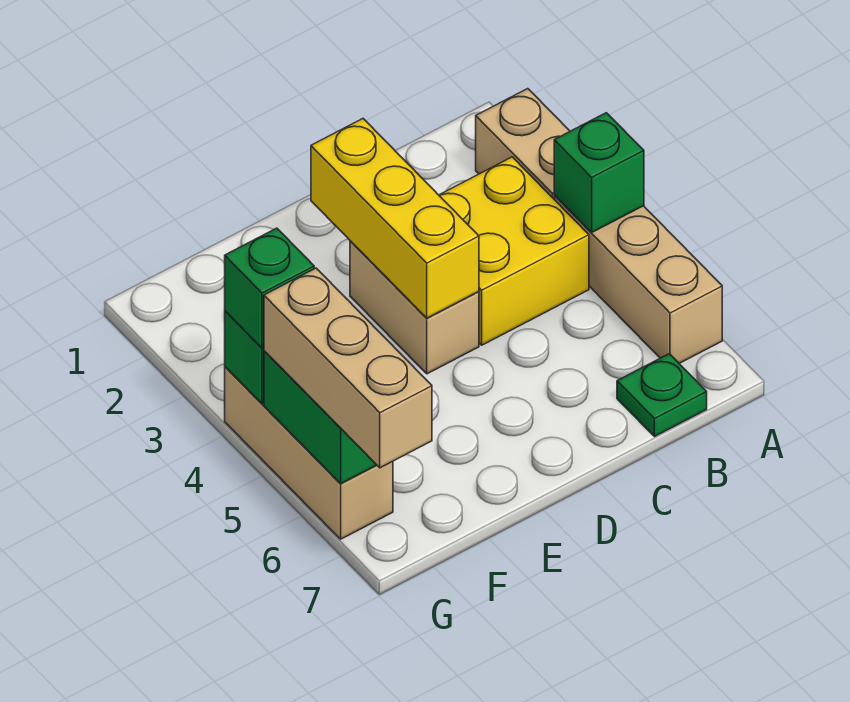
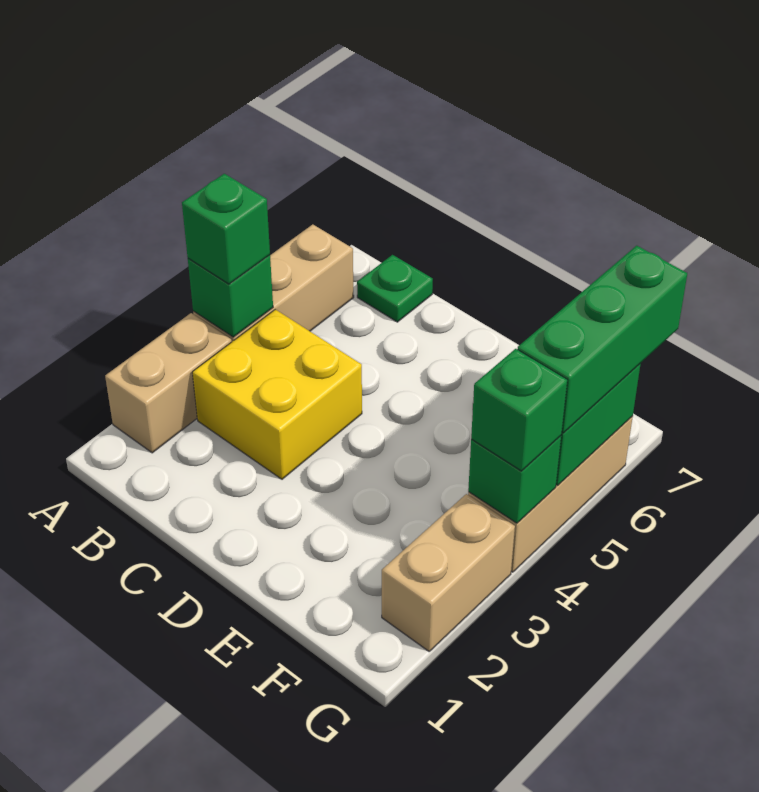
none -> green 1x1 brick [182,174,270,284]
yellow 1x3 brick [311,119,479,318] -> none
tan 1x2 brick [350,241,479,374] -> tan 1x2 brick moved to [382,494,515,651]
tan 1x3 brick [264,268,432,468] -> green 1x3 brick [518,246,687,433]

